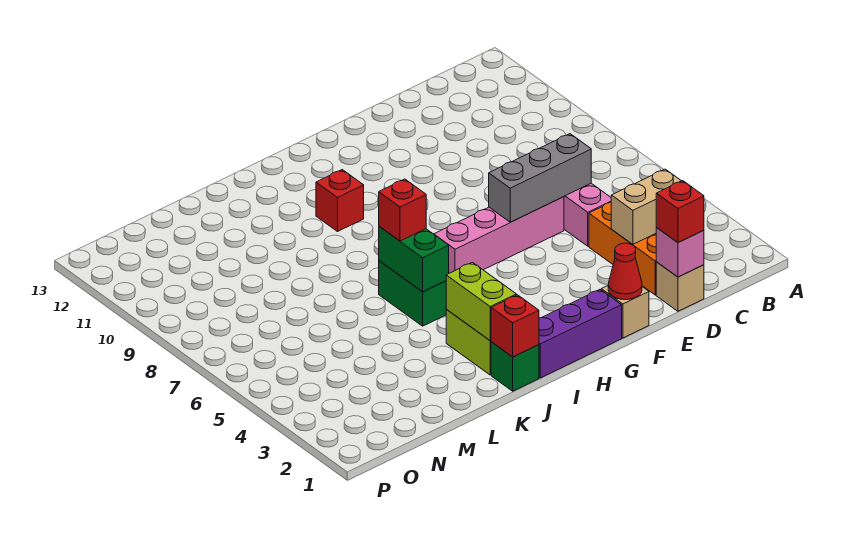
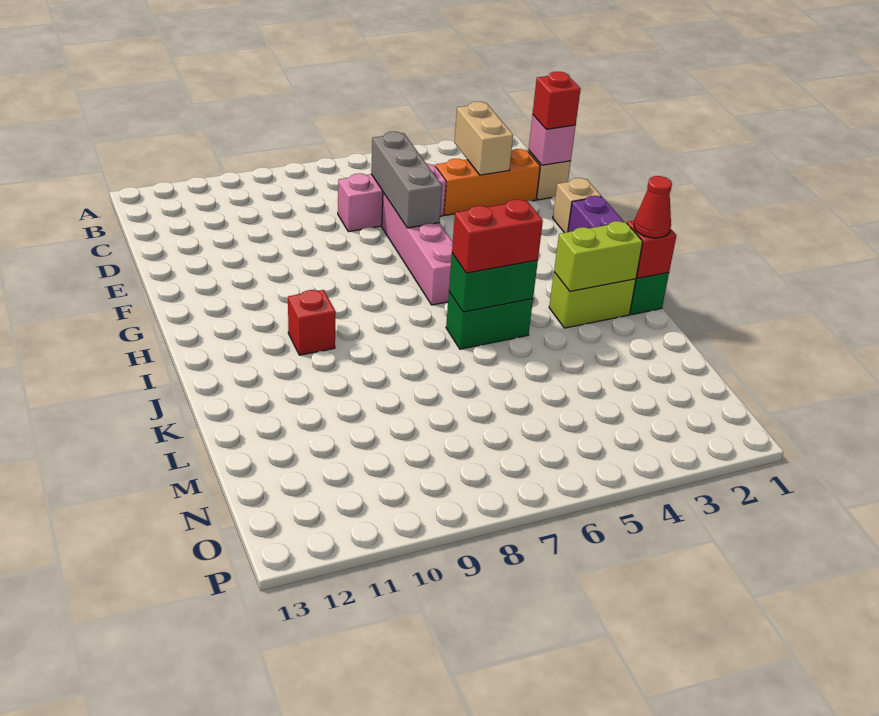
red 1x1 cone [608,243,642,300] -> red 1x1 cone moved to [634,176,672,238]
red 1x1 brick [379,179,426,241] -> red 1x2 brick [452,200,543,273]

